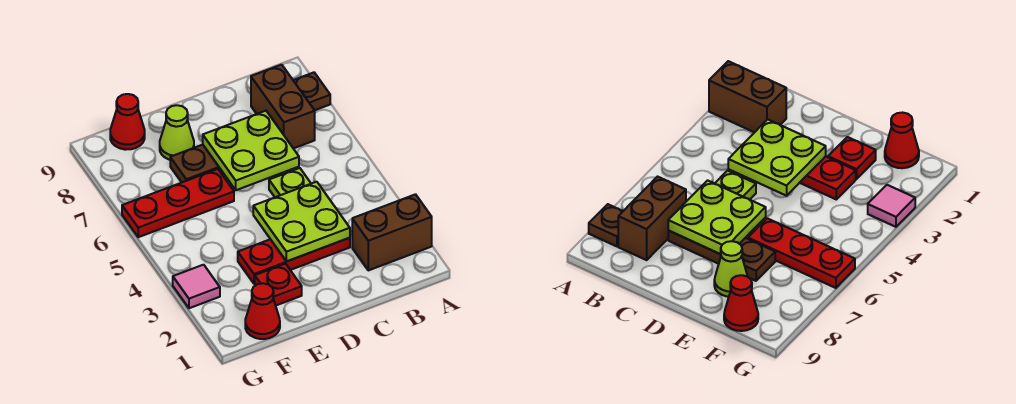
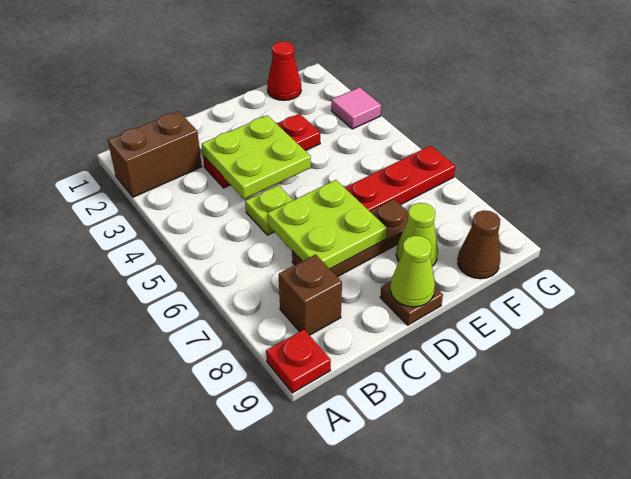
brown 1x1 plate [293,72,330,110] -> brown 1x1 plate moved to [380,281,443,325]
brown 1x2 brick [251,65,315,149] -> brown 1x1 brick [279,254,342,335]
none -> lime 1x1 cone [390,236,435,307]
red 1x1 plate [255,264,302,305] -> red 1x1 plate moved to [266,330,331,393]
red 1x1 cone [110,94,145,150] -> brown 1x1 cone [457,210,500,279]

